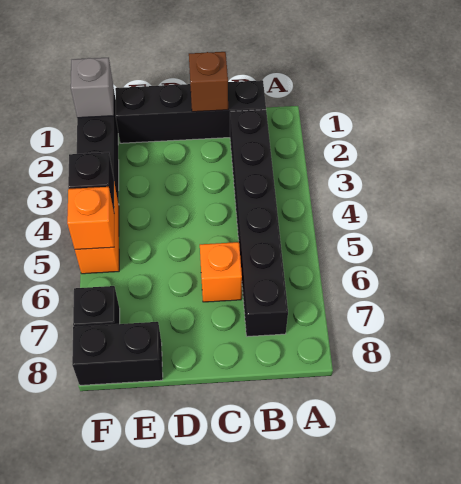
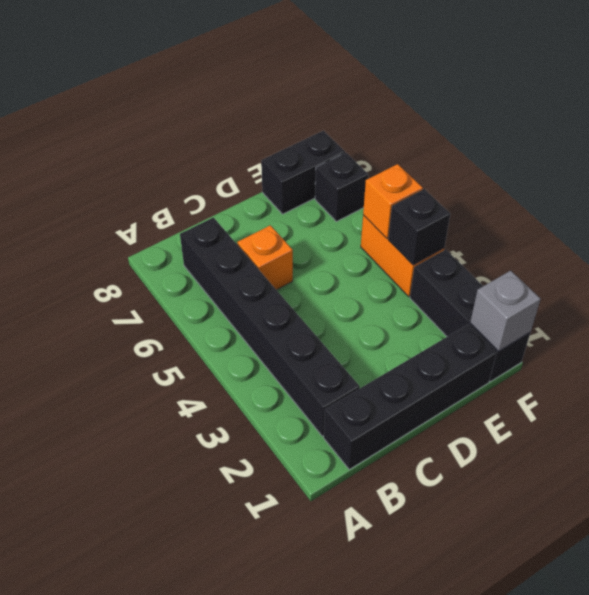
brown 1x1 brick [189,52,228,112] -> none

